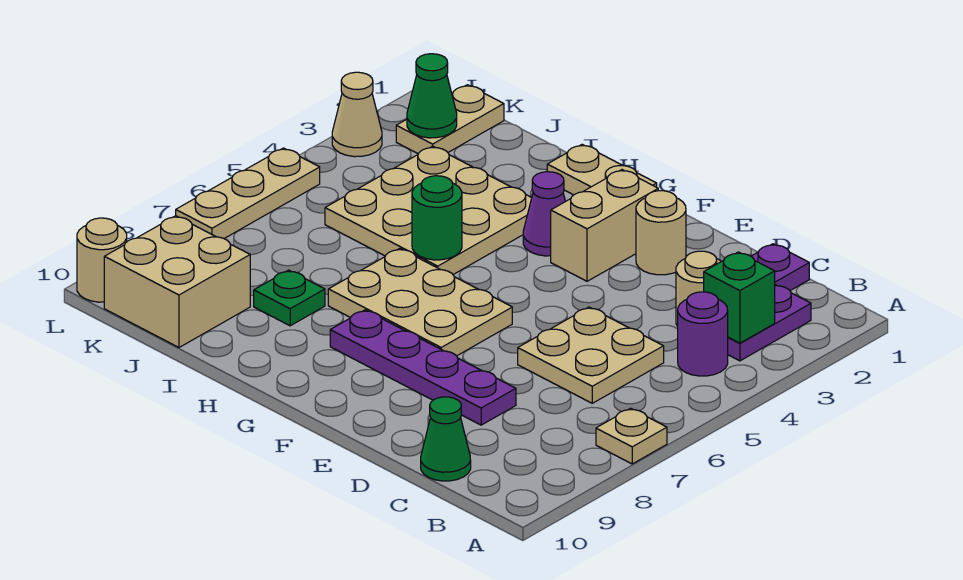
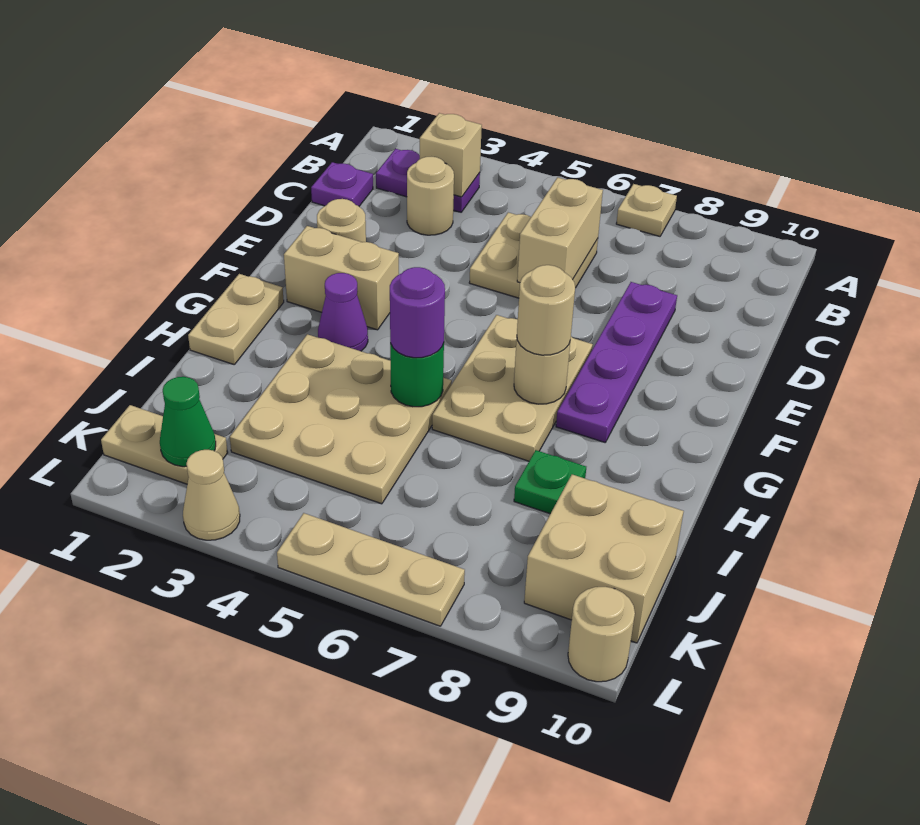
green 1x1 brick [704,252,775,343] -> tan 1x1 brick [420,113,482,197]
purple 1x1 round brick [678,292,728,376] -> purple 1x1 round brick moved to [390,267,445,358]
none -> tan 1x2 brick [517,177,603,283]
green 1x1 cone [421,397,471,481] -> none
none -> tan 1x1 round brick [514,340,570,404]
none -> tan 1x1 round brick [517,265,575,355]

